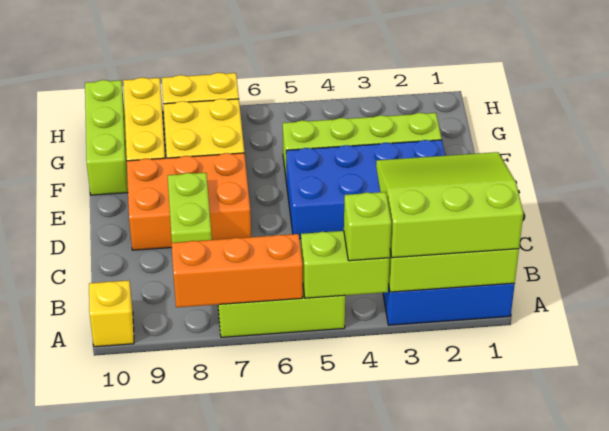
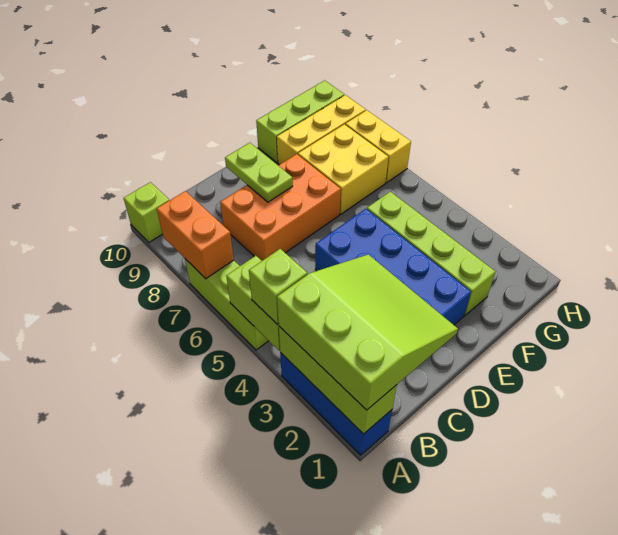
orange 1x3 brick [171,234,303,307] -> orange 1x2 brick [157,191,234,279]
yellow 1x1 brick [89,280,134,347] -> lime 1x1 brick [124,182,169,242]
lime 1x2 plate [168,173,212,243] -> lime 1x2 plate turned to [225,143,293,202]
orange 2x3 brick [127,153,251,250] -> orange 2x3 brick turned to [220,154,341,261]

